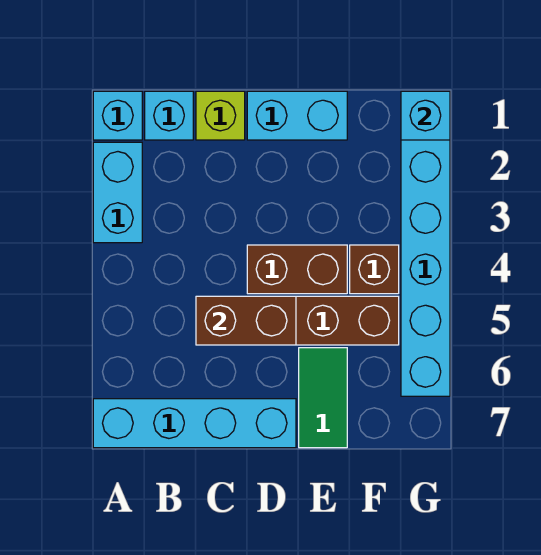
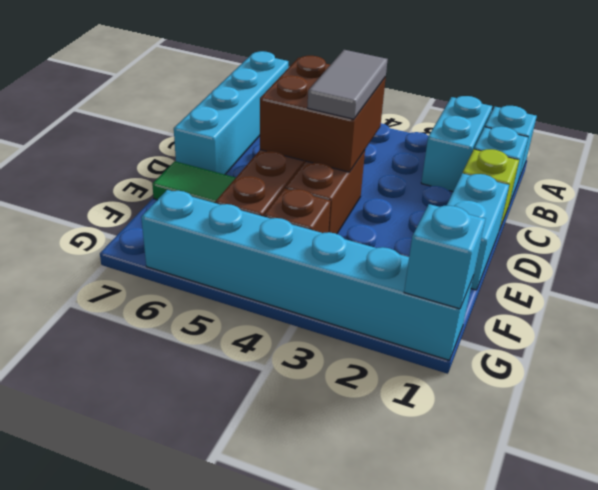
cyan 1x2 brick [93,142,142,243] -> cyan 1x2 brick turned to [421,96,492,191]
none -> grey 1x2 tile [307,50,388,119]
brown 1x2 brick [196,296,296,345] -> brown 2x2 brick [260,56,386,172]

